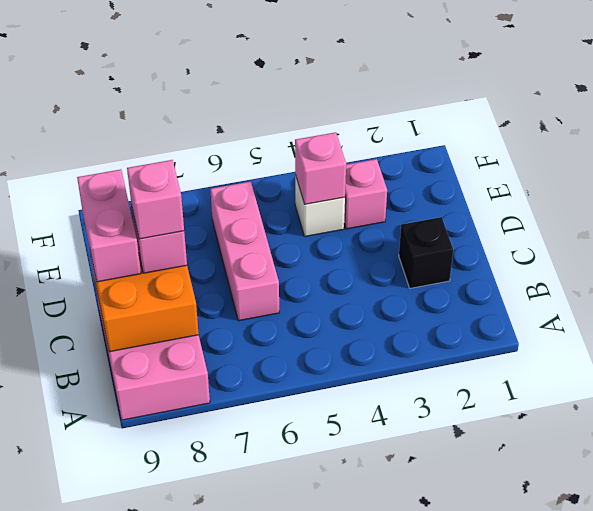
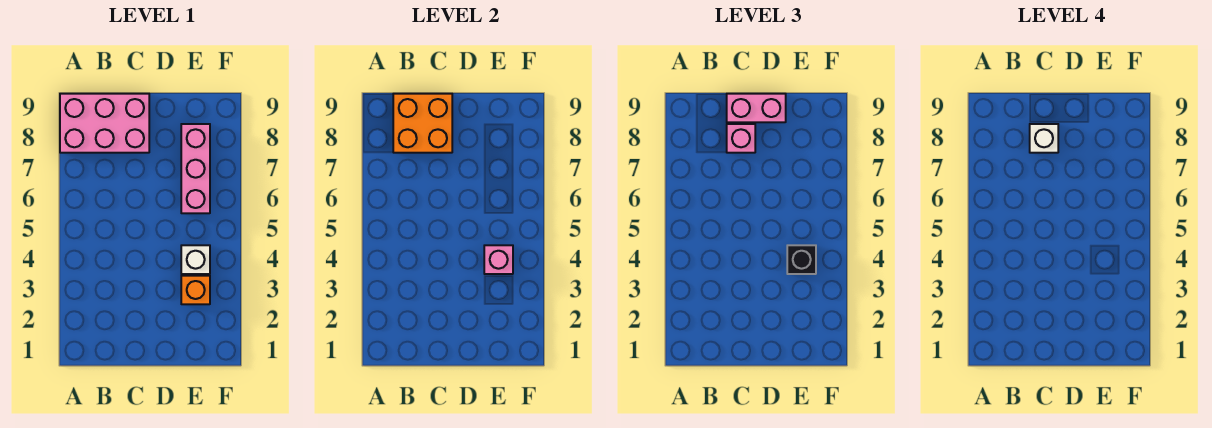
black 1x1 brick [399,217,453,288] -> black 1x1 brick moved to [787,245,816,274]
pink 1x3 brick [210,181,279,321] -> pink 1x3 brick turned to [181,124,210,213]
pink 1x1 brick [127,160,184,239] -> white 1x1 brick [1030,124,1058,153]
pink 1x1 brick [344,159,387,229] -> orange 1x1 brick [181,276,210,304]

